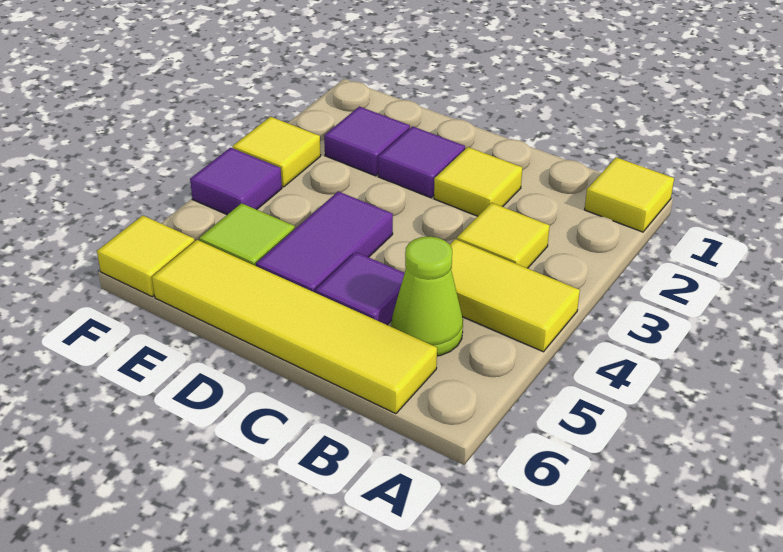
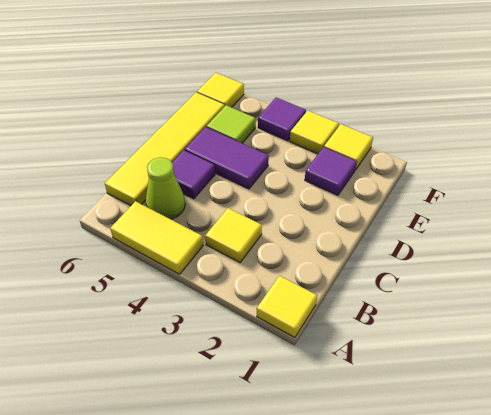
yellow 1x2 tile [450,239,580,352] -> yellow 1x2 tile turned to [110,201,203,274]
yellow 1x1 tile [434,147,522,216] -> yellow 1x1 tile moved to [324,124,373,170]
purple 1x1 tile [378,126,465,198] -> none

